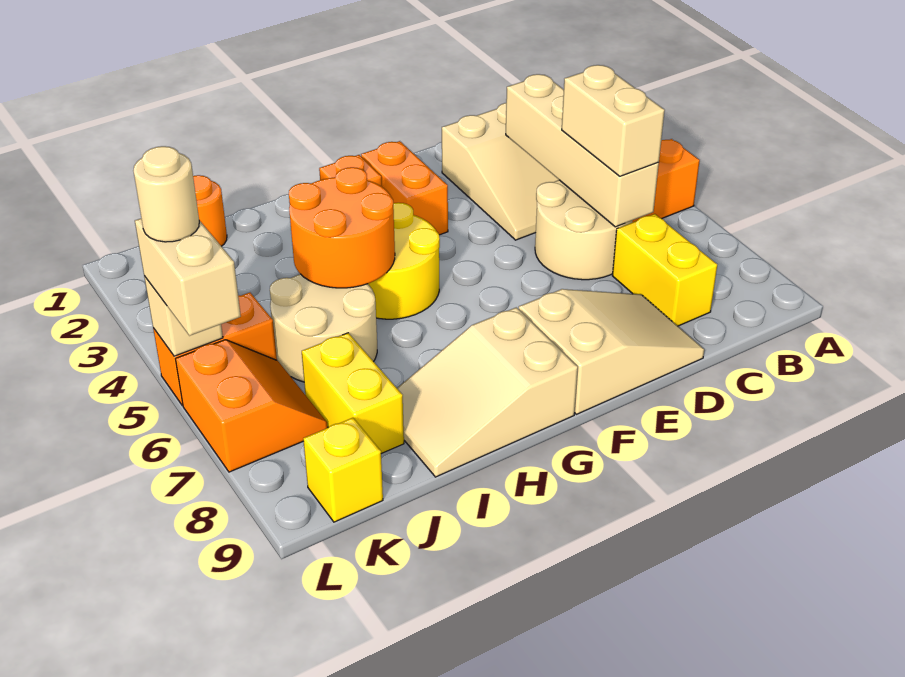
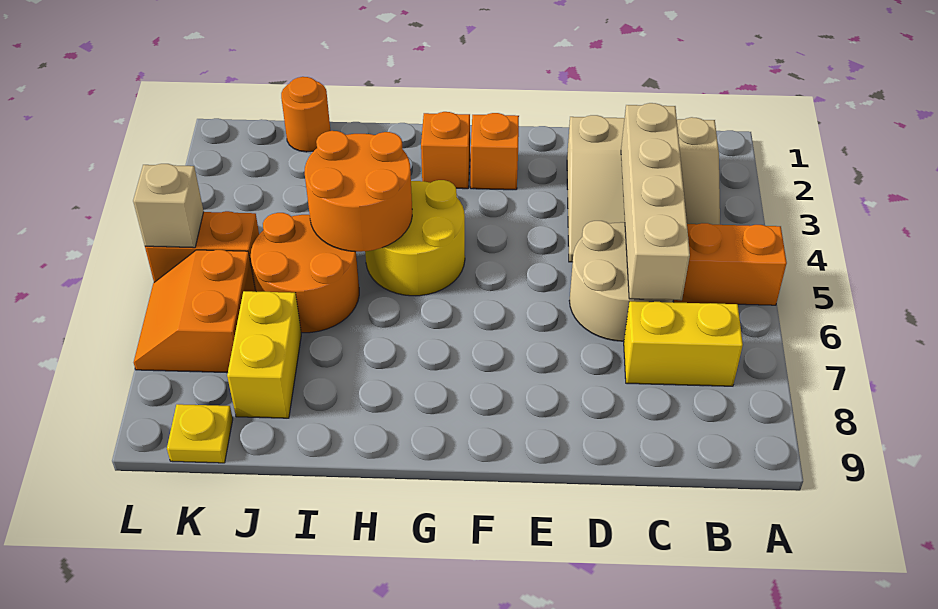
tan 1x2 brick [562,65,665,176] -> none
yellow 1x2 brick [612,214,717,326] -> yellow 1x2 brick turned to [624,301,743,386]
tan 2x3 slope [519,289,704,414] -> none
orange 1x2 brick [361,141,448,235] -> orange 1x1 brick [471,113,519,190]
tan 2x3 slope [397,307,578,477] -> none
tan 2x2 round brick [270,274,377,382] -> orange 2x2 round brick [251,213,359,333]
orange 2x2 slope [176,340,328,472] -> orange 2x2 slope turned to [134,250,255,373]
yellow 1x1 brick [303,418,383,522] -> yellow 1x1 plate [167,404,233,463]
tan 1x2 brick [135,219,241,336] -> none
tan 1x1 round brick [133,146,199,242] -> none

